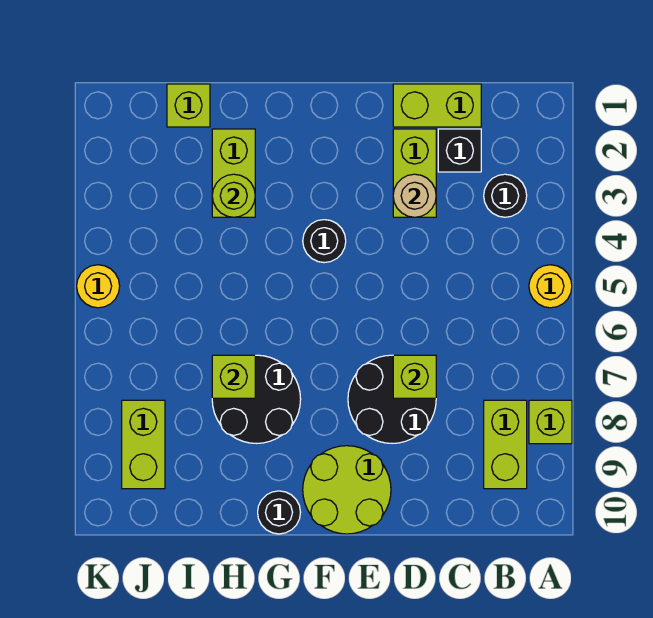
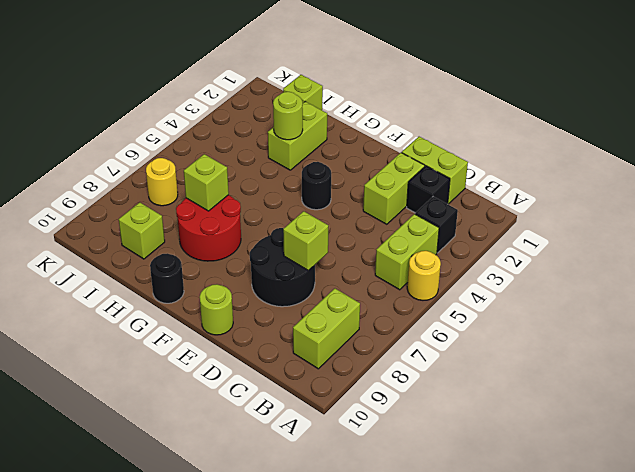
lime 1x1 brick [529,400,572,444] -> lime 1x1 brick moved to [119,202,165,259]
black 1x1 round brick [484,174,527,217] -> black 1x1 brick [415,197,458,253]
tan 1x1 round brick [393,174,436,217] -> none
lime 2x2 round brick [303,446,391,534] -> lime 1x1 round brick [200,284,233,335]
black 2x2 round brick [212,355,301,443] -> red 2x2 round brick [176,195,241,261]
lime 1x2 brick [122,400,165,489] -> lime 1x2 brick moved to [375,214,439,290]
yellow 1x1 round brick [77,265,120,308] -> yellow 1x1 round brick moved to [146,158,178,206]

